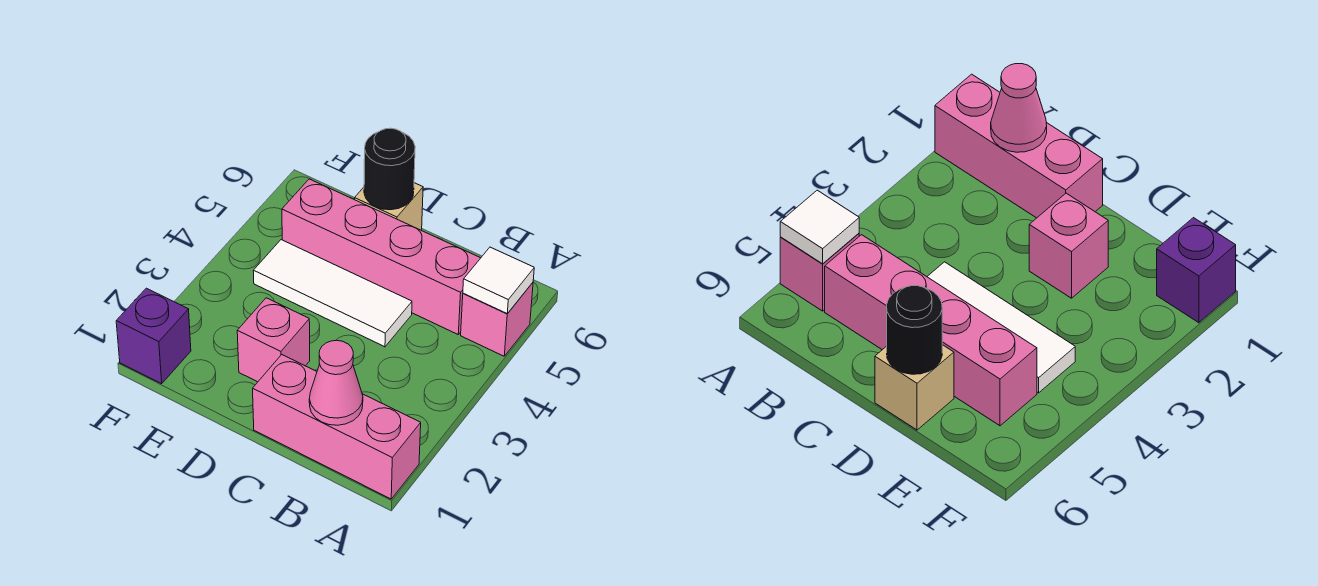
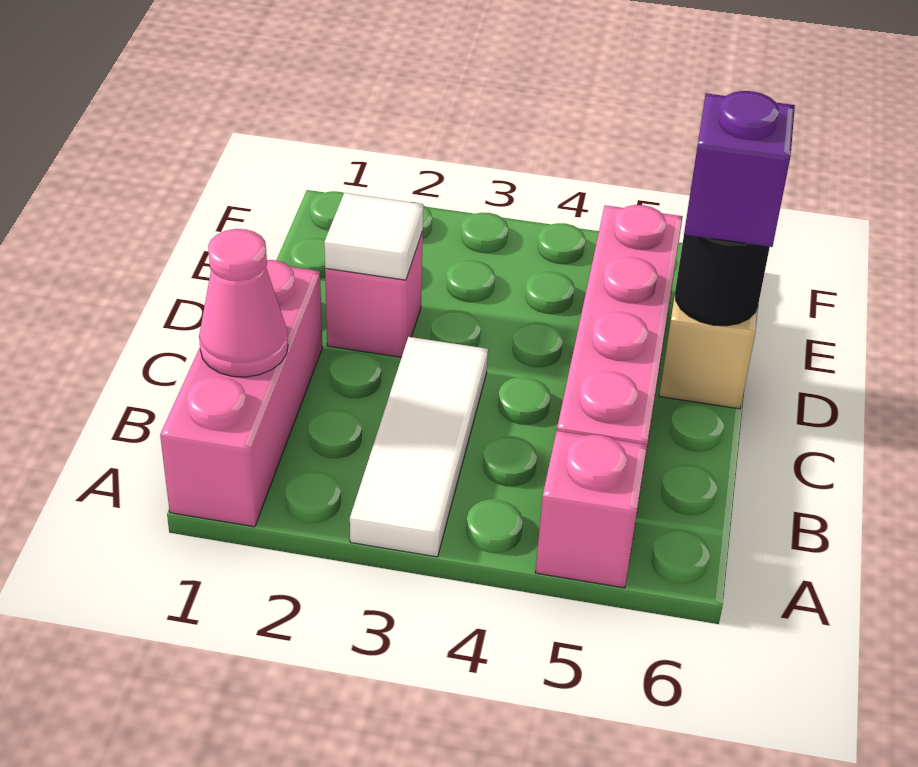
white 1x1 tile [463,247,534,314] -> white 1x1 tile moved to [324,193,423,280]
white 1x3 tile [253,240,412,347] -> white 1x3 tile moved to [350,337,488,557]
purple 1x1 brick [116,288,191,384] -> purple 1x1 brick moved to [684,91,795,247]

